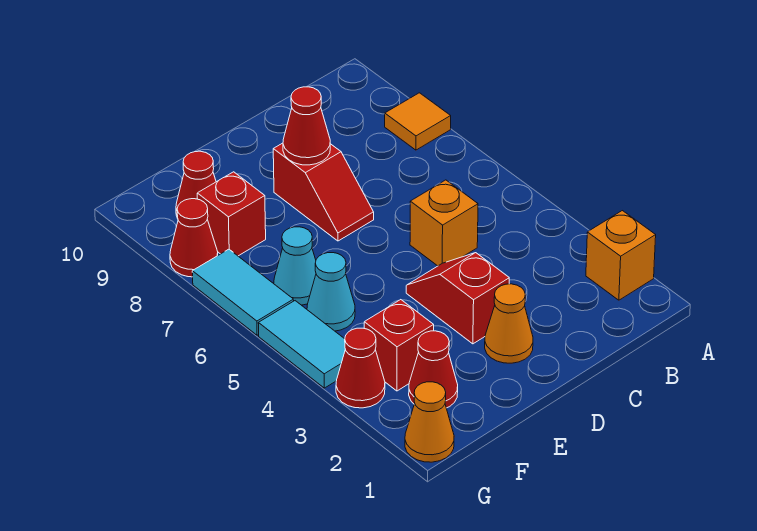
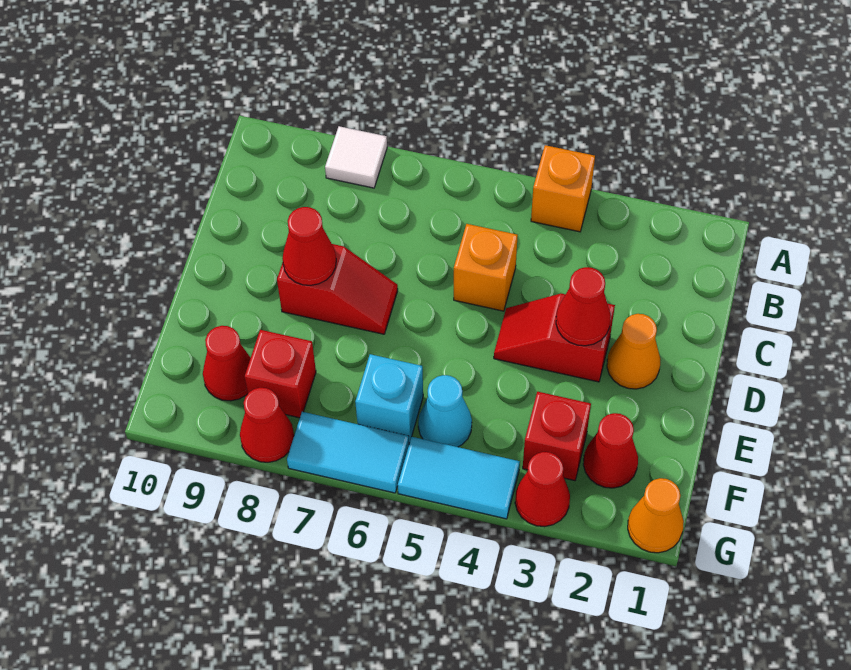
orange 1x1 brick [586,211,656,300] -> orange 1x1 brick moved to [531,145,595,232]
orange 1x1 tile [385,93,451,150] -> white 1x1 tile [325,126,387,188]
none -> red 1x1 cone [556,267,611,346]
cyan 1x1 cone [274,227,316,305] -> cyan 1x1 brick [355,354,423,443]

